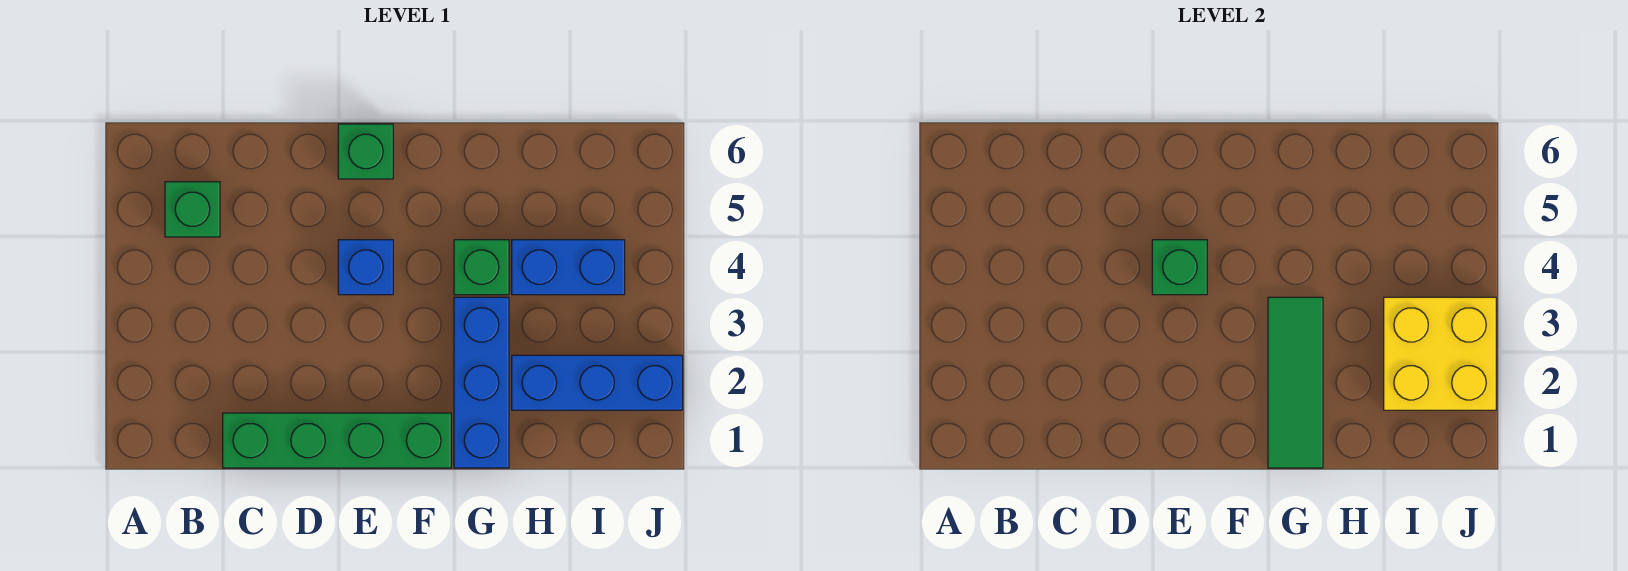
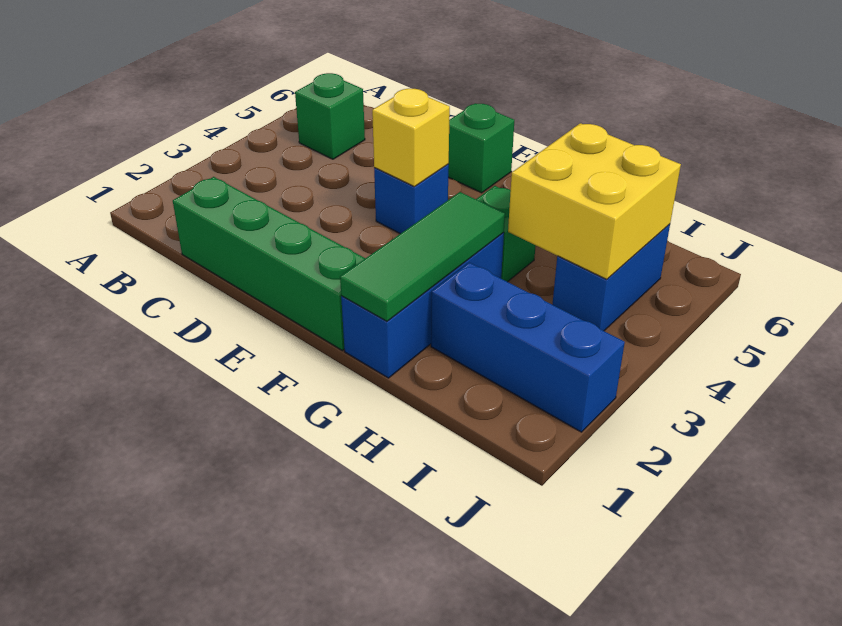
green 1x1 brick [1152,240,1207,295] -> yellow 1x1 brick [372,89,450,187]
blue 1x2 brick [512,240,625,295] -> blue 1x2 brick turned to [552,224,670,331]
yellow 2x2 brick [1384,297,1496,410] -> yellow 2x2 brick moved to [508,123,681,279]

